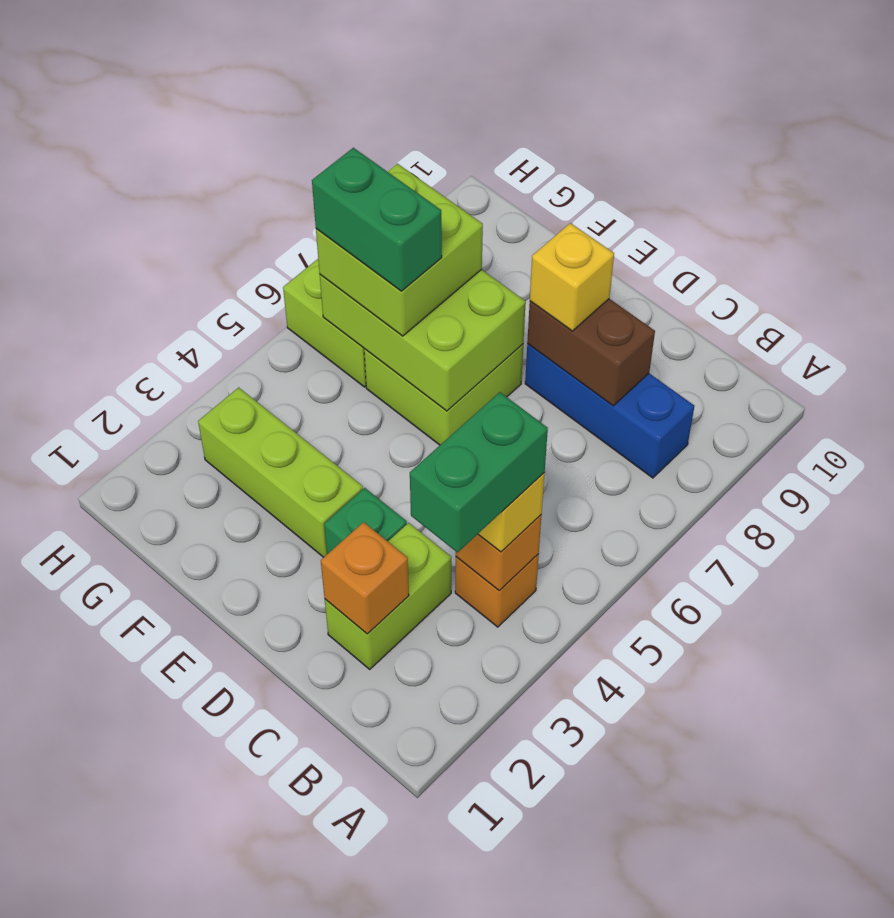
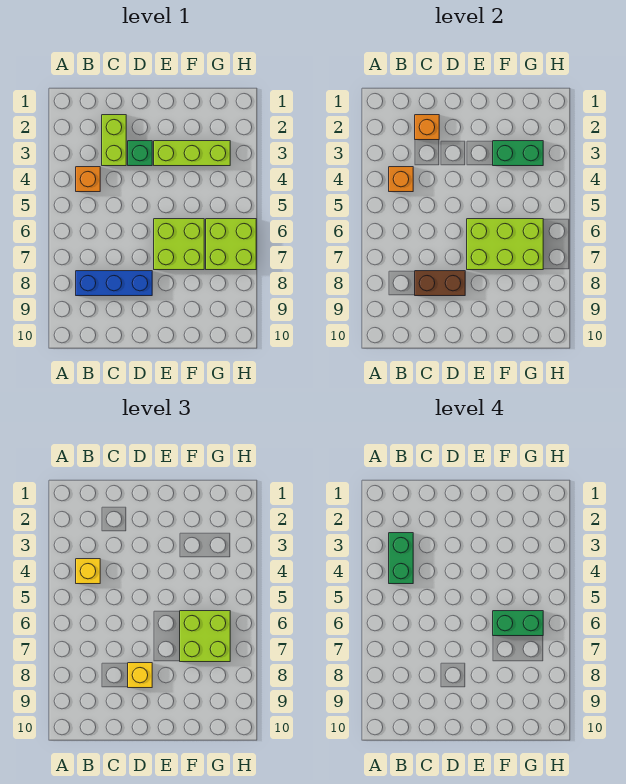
none -> green 1x2 brick [493,141,543,166]

